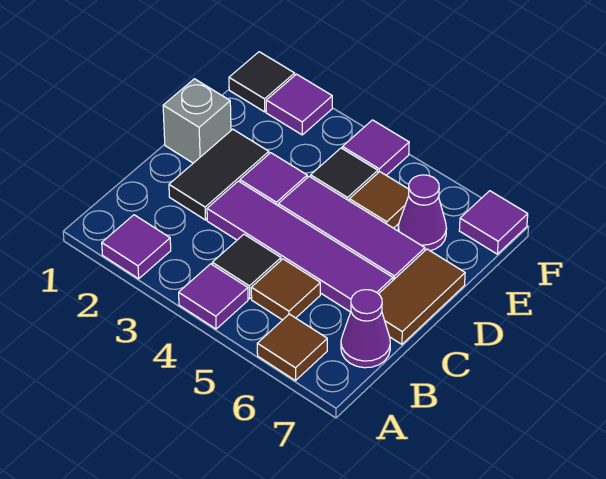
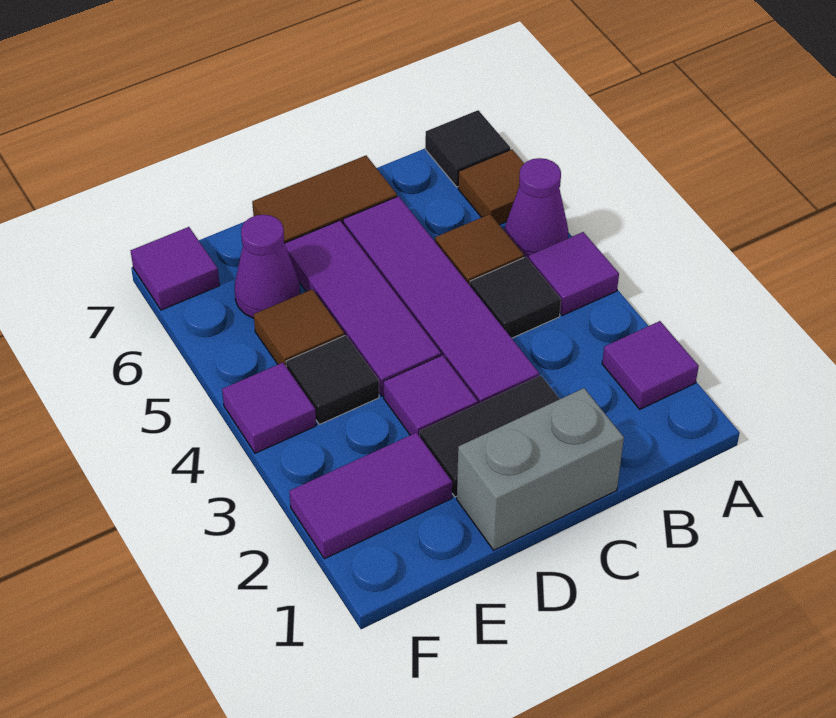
purple 1x1 cone [341,290,390,368] -> purple 1x1 cone moved to [505,158,568,259]
grey 1x1 brick [163,79,231,163] -> grey 1x2 brick [457,388,624,550]
black 1x1 tile [229,52,295,112] -> black 1x1 tile moved to [425,110,510,187]
purple 1x1 tile [266,74,332,135] -> purple 1x2 tile [289,433,452,559]

